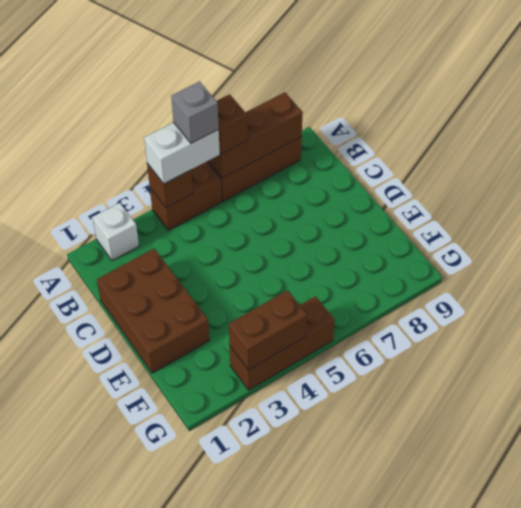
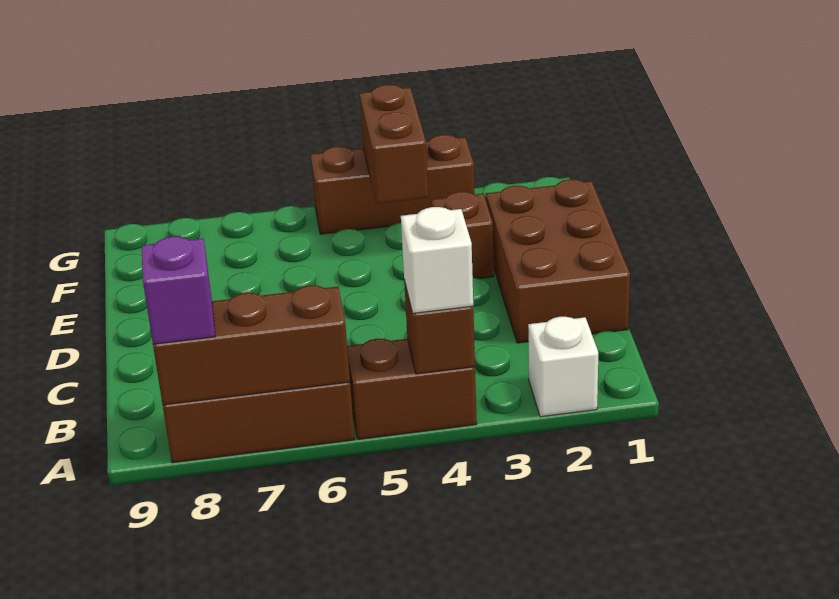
white 1x2 brick [144,122,220,184] -> white 1x1 brick [401,207,473,313]
grey 1x1 brick [171,82,219,143] -> none
brown 1x1 brick [217,94,248,154] -> brown 1x1 brick moved to [432,192,494,279]
none -> purple 1x1 brick [141,237,215,344]
brown 1x2 brick [229,290,307,370] -> brown 1x2 brick turned to [360,85,428,204]

